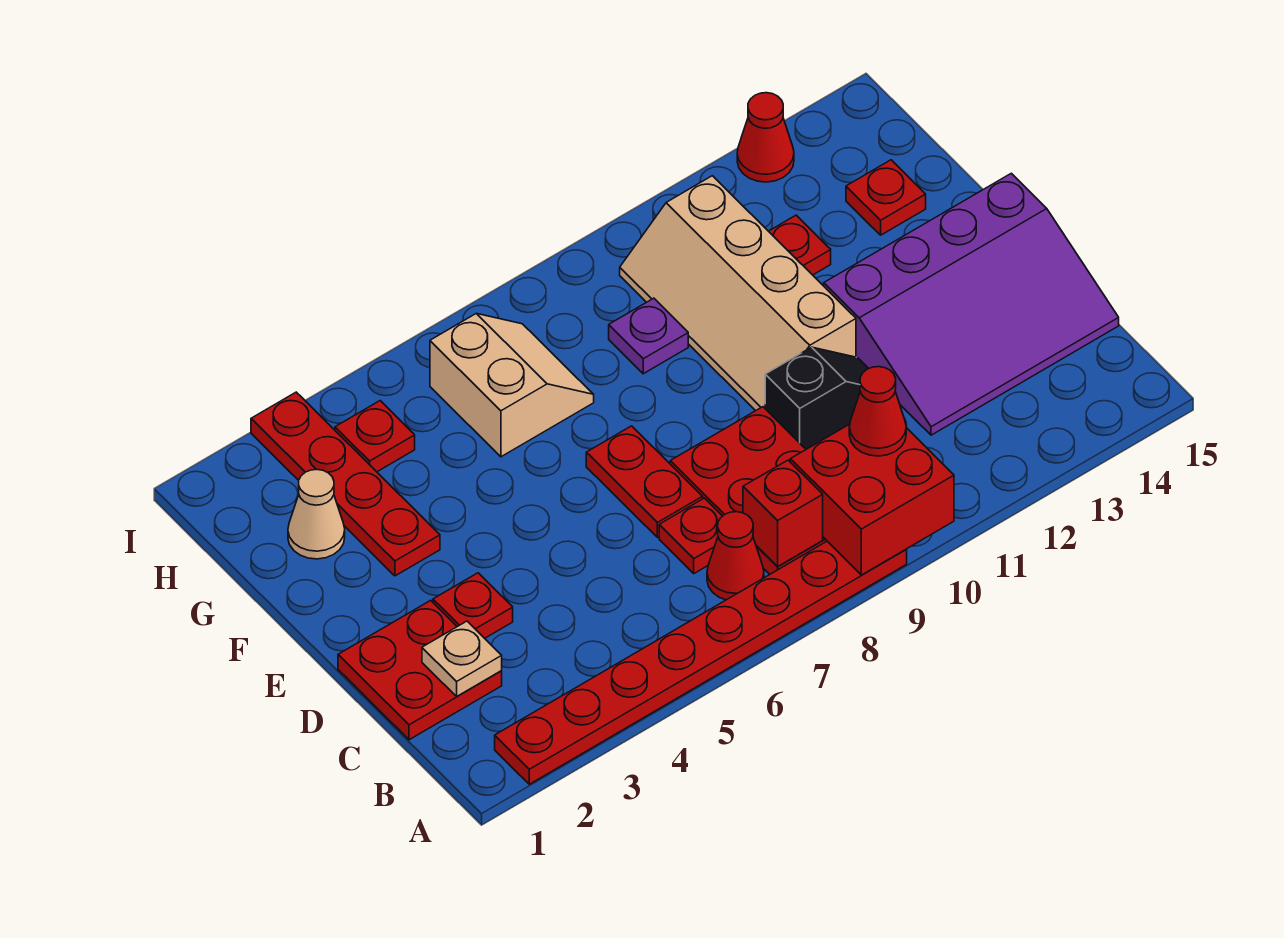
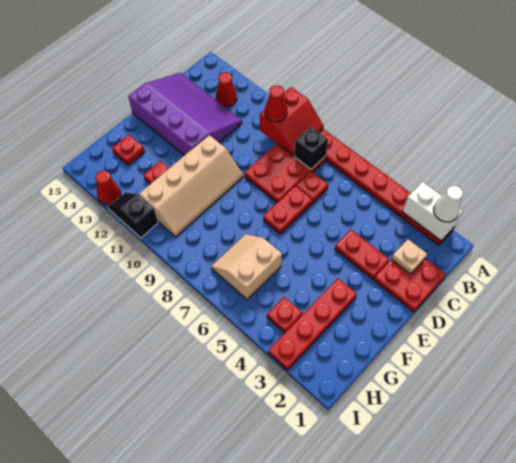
none -> white 1x2 brick [402,182,463,241]
none -> white 1x1 cone [434,186,463,222]
red 2x2 brick [790,424,954,575] -> red 2x2 slope [260,87,324,156]
red 1x1 cone [707,512,764,600] -> red 1x1 cone moved to [216,73,237,107]
red 1x1 brick [743,460,823,567] -> black 1x1 brick [294,127,328,169]
red 1x1 plate [433,573,513,638] -> red 1x2 plate [335,230,389,279]
black 1x2 slope [765,347,869,449] -> black 1x2 slope moved to [108,192,158,238]
tan 1x1 cone [288,469,345,559] -> none
purple 1x1 plate [609,298,688,374] -> none

